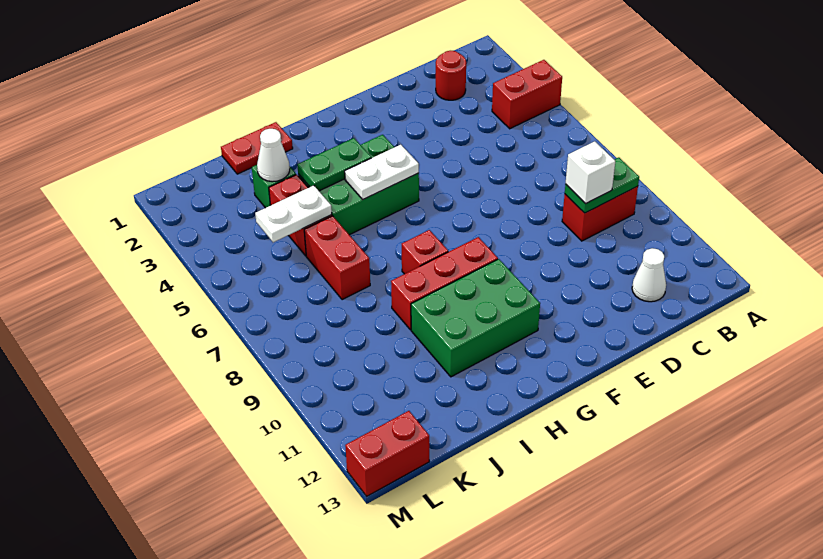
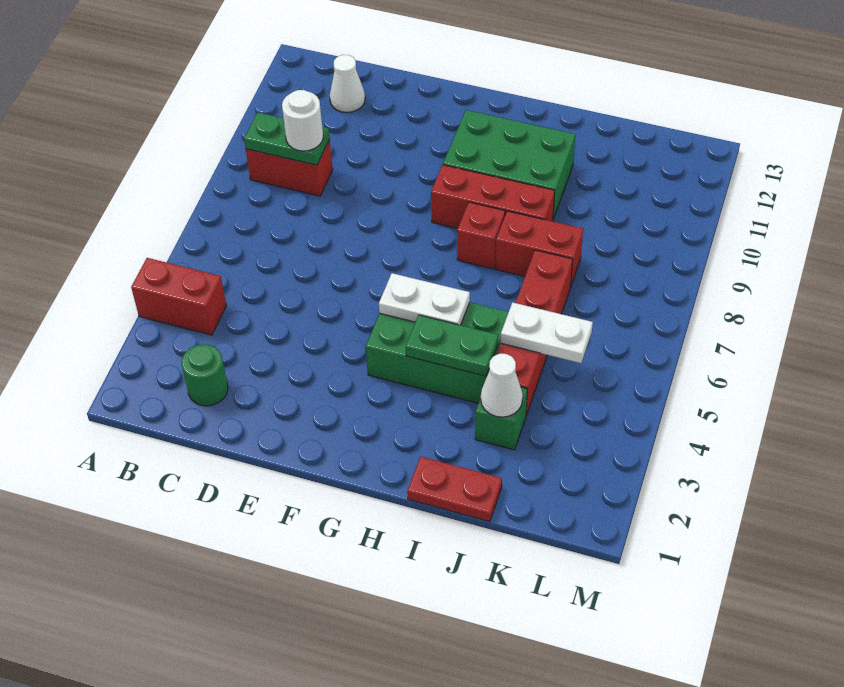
red 1x1 round brick [436,51,466,100] -> green 1x1 round brick [182,344,228,406]
white 1x1 brick [566,141,615,204] -> white 1x1 round brick [282,90,323,151]
red 1x2 brick [345,411,429,496] -> red 1x2 brick moved to [495,211,583,287]

